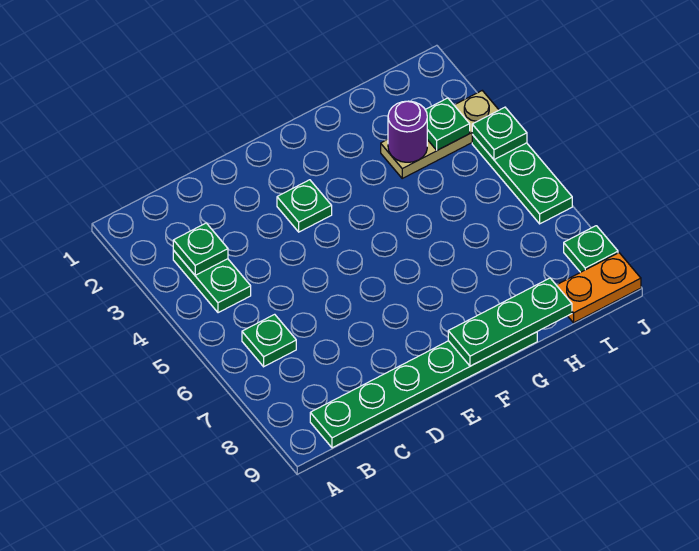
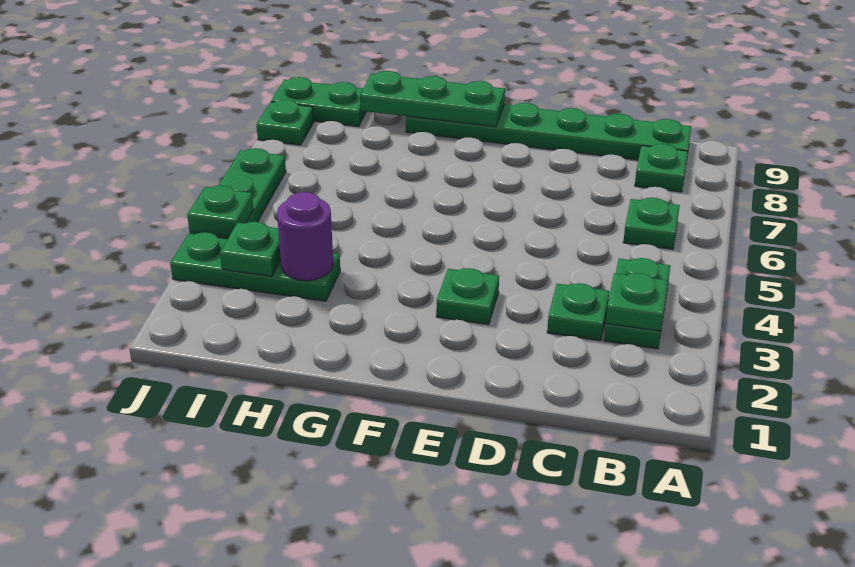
none -> green 1x1 plate [635,144,688,192]
none -> green 1x1 plate [547,283,609,341]
tan 1x3 plate [381,91,499,178] -> green 1x3 plate [170,232,340,301]
orange 1x2 plate [557,253,641,323] -> green 1x2 plate [271,77,367,126]

